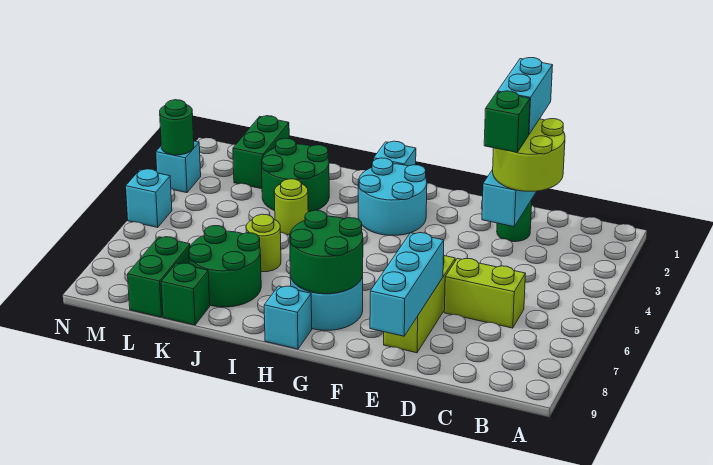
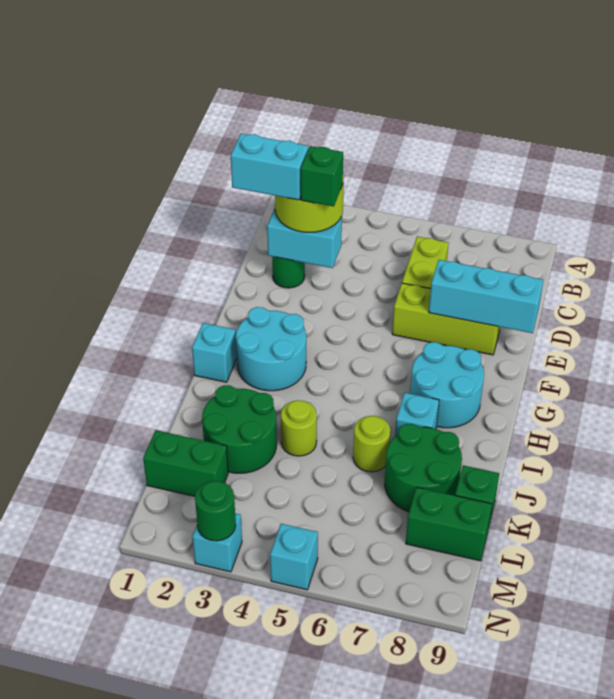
green 2x2 round brick [290,210,363,294] -> none
cyan 1x1 brick [264,286,312,349] -> cyan 1x1 brick moved to [395,393,439,436]

